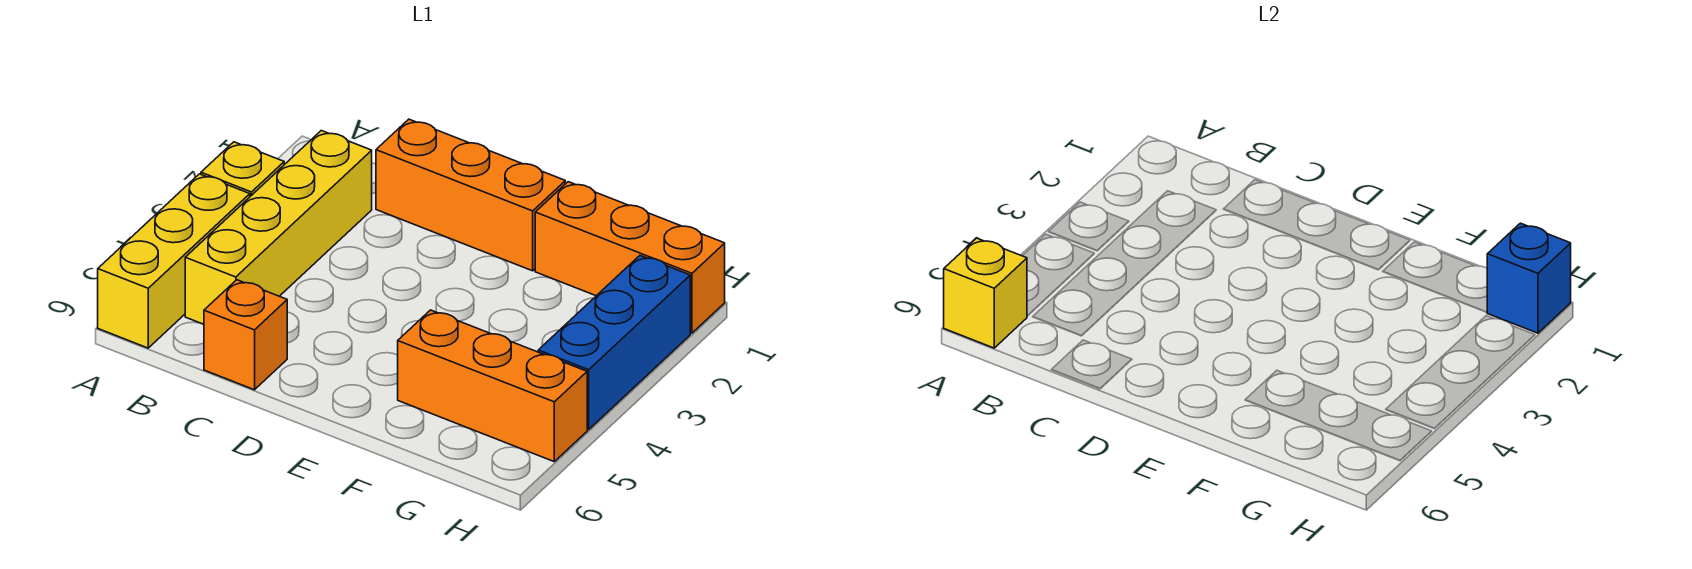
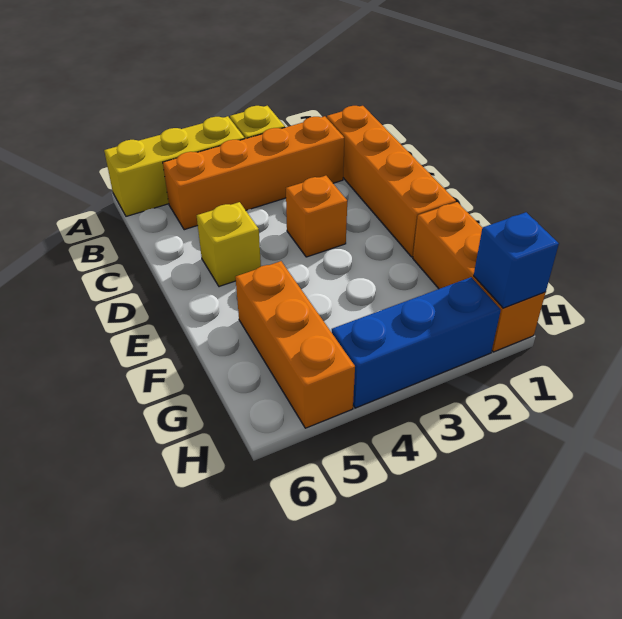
yellow 1x1 brick [944,238,1027,348] -> yellow 1x1 brick moved to [197,202,261,287]
yellow 1x4 brick [185,131,372,324] -> orange 1x4 brick [163,116,344,230]
orange 1x3 brick [376,119,565,271] -> orange 1x4 brick [327,106,456,257]
orange 1x1 brick [204,280,287,390] -> orange 1x1 brick moved to [286,176,347,257]

